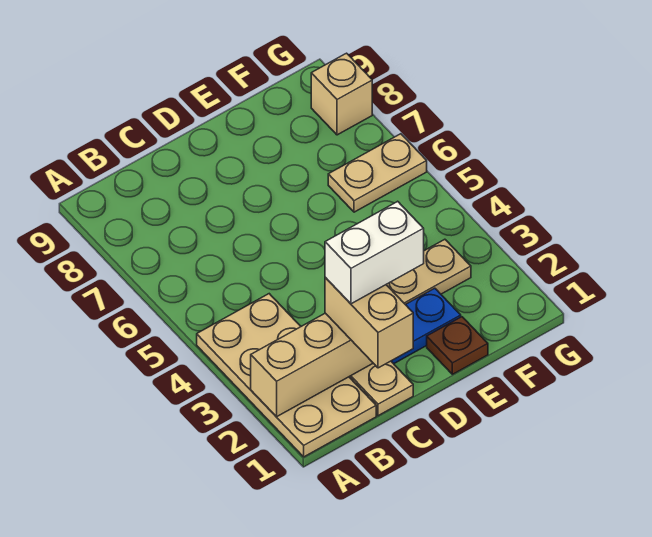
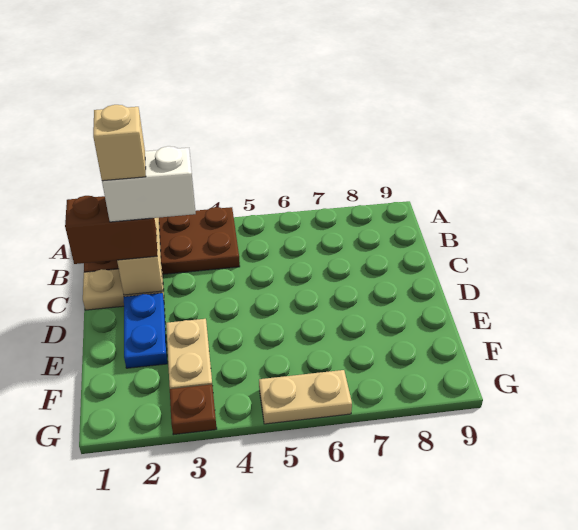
tan 2x4 plate [197,294,376,457] -> brown 2x4 plate [84,207,240,274]
tan 1x2 brick [325,278,413,368] -> brown 1x2 brick [65,196,157,264]
white 1x2 brick [325,201,424,304] -> white 1x2 brick turned to [102,146,196,222]
brown 1x1 plate [427,317,488,374] -> brown 1x1 plate moved to [170,384,217,435]
tan 1x2 plate [328,134,427,212] -> tan 1x2 plate turned to [259,370,352,424]
tan 1x1 brick [311,53,372,135] -> tan 1x1 brick moved to [93,105,146,181]

